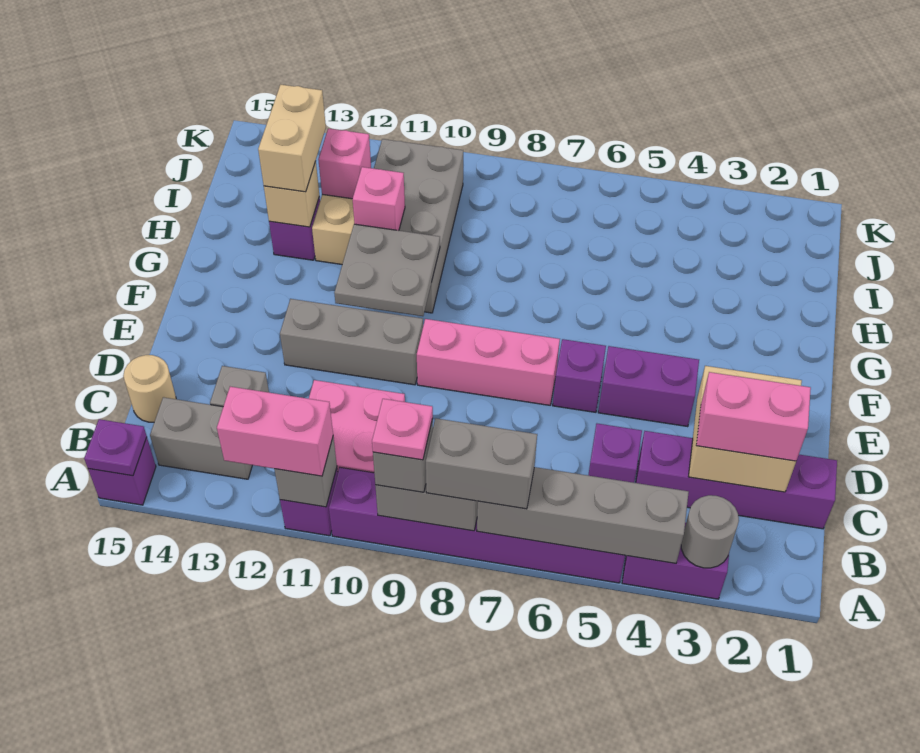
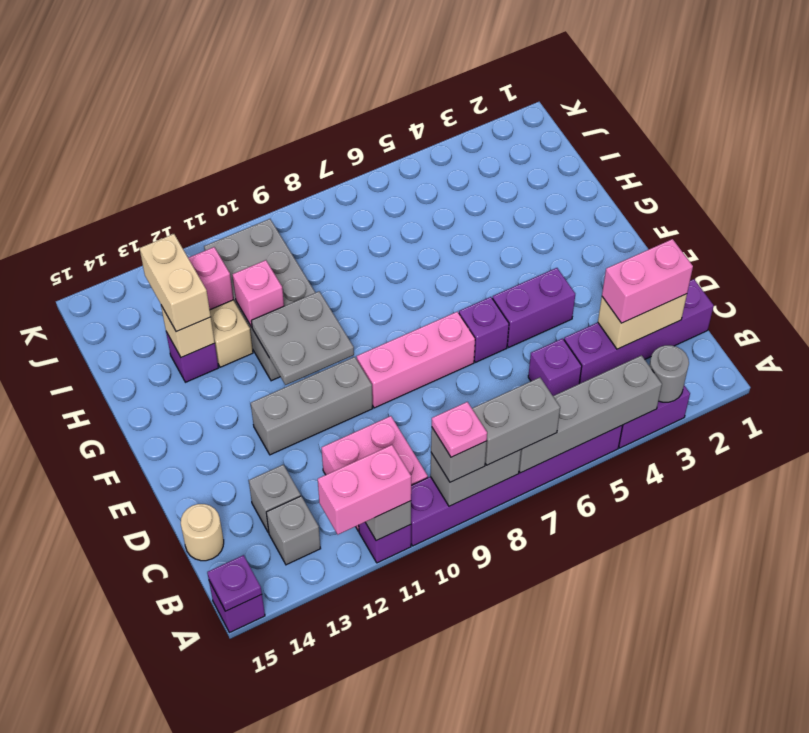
grey 1x2 brick [150,397,252,479] -> grey 1x1 brick [266,496,321,565]
tan 2x2 brick [688,366,802,492] -> tan 1x2 brick [598,294,687,349]

